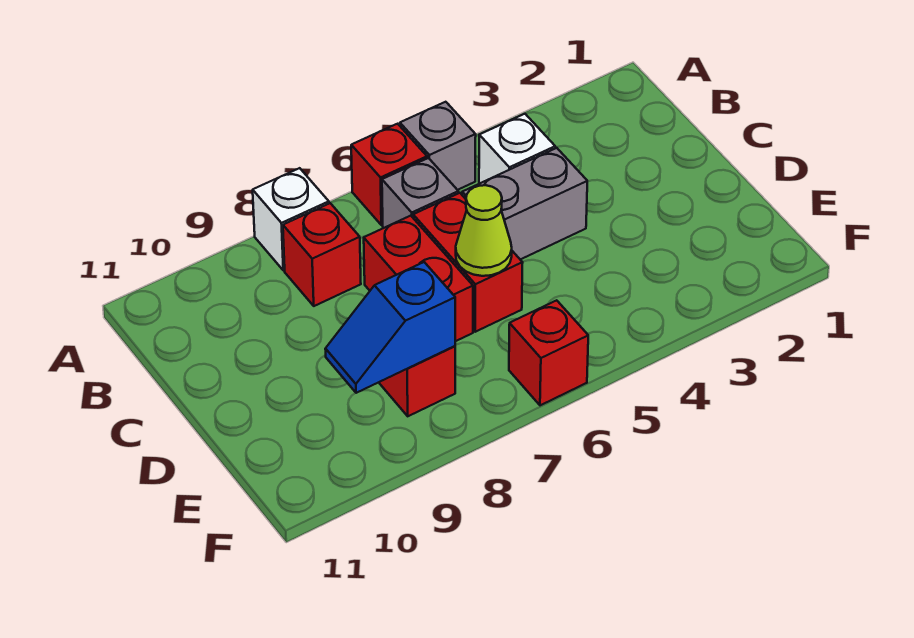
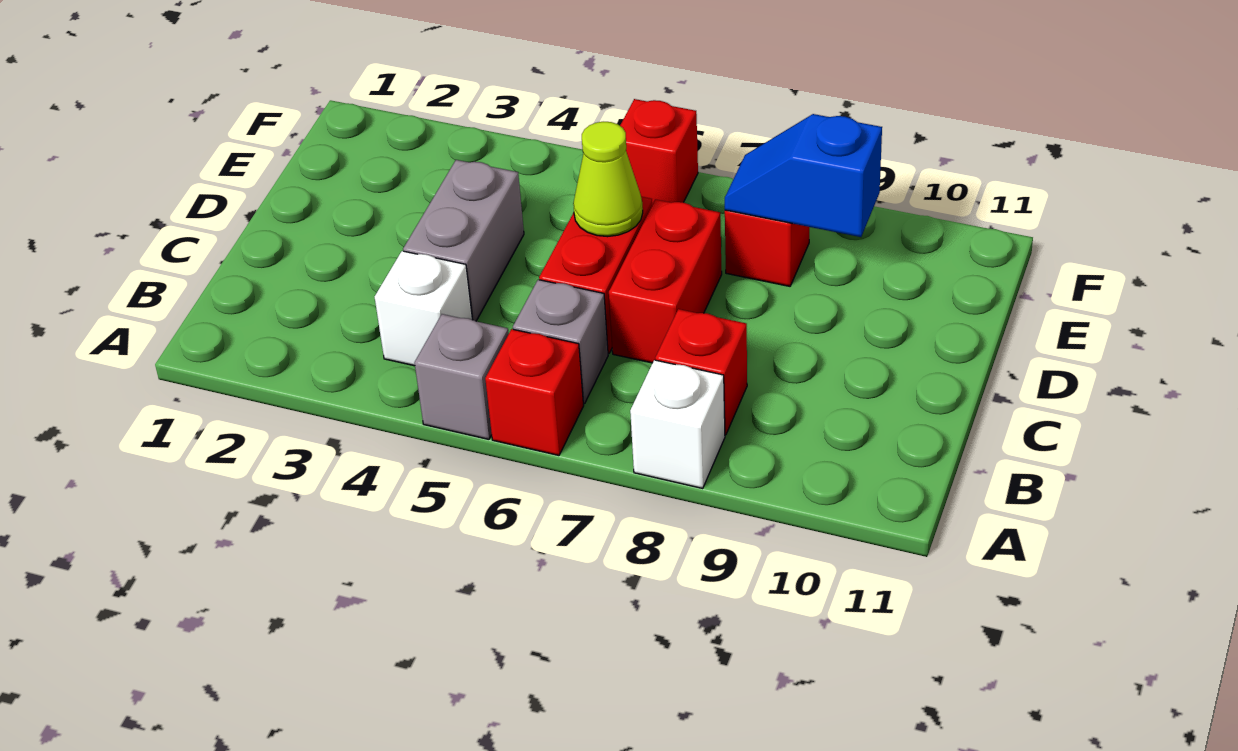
grey 1x2 brick [462,148,587,260] -> grey 1x2 brick turned to [403,160,524,321]
blue 1x2 slope [325,262,455,393] -> blue 1x2 slope turned to [725,114,882,237]

